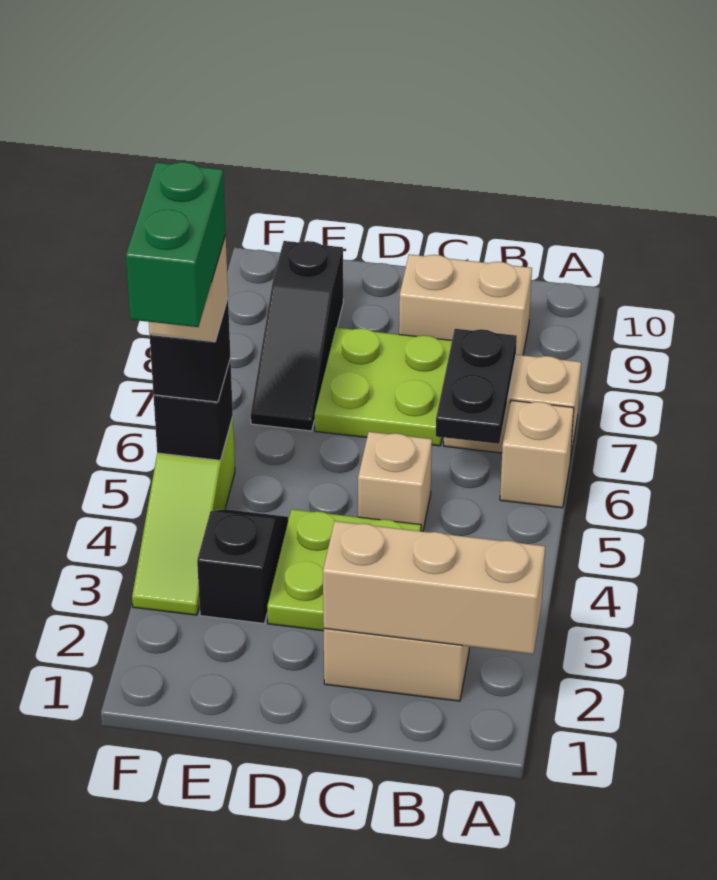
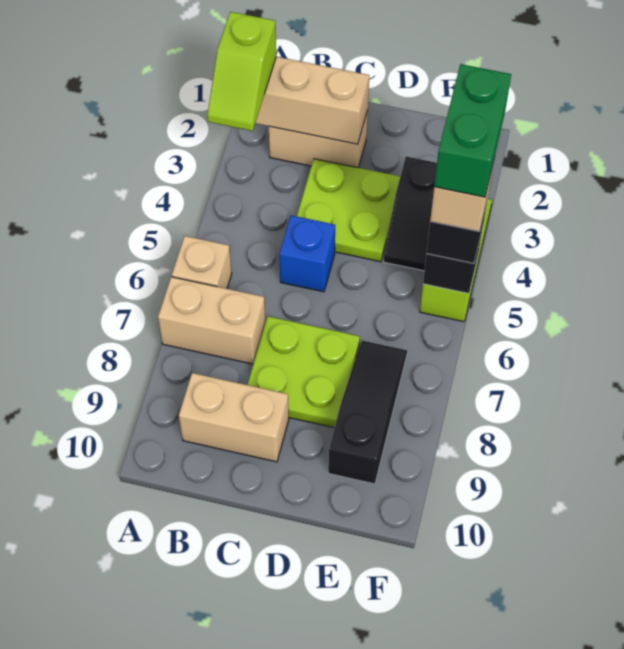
none -> lime 1x2 slope [207,12,276,131]
black 1x2 plate [436,329,517,444] -> none
tan 1x1 brick [358,432,432,531] -> blue 1x1 brick [279,215,335,292]

